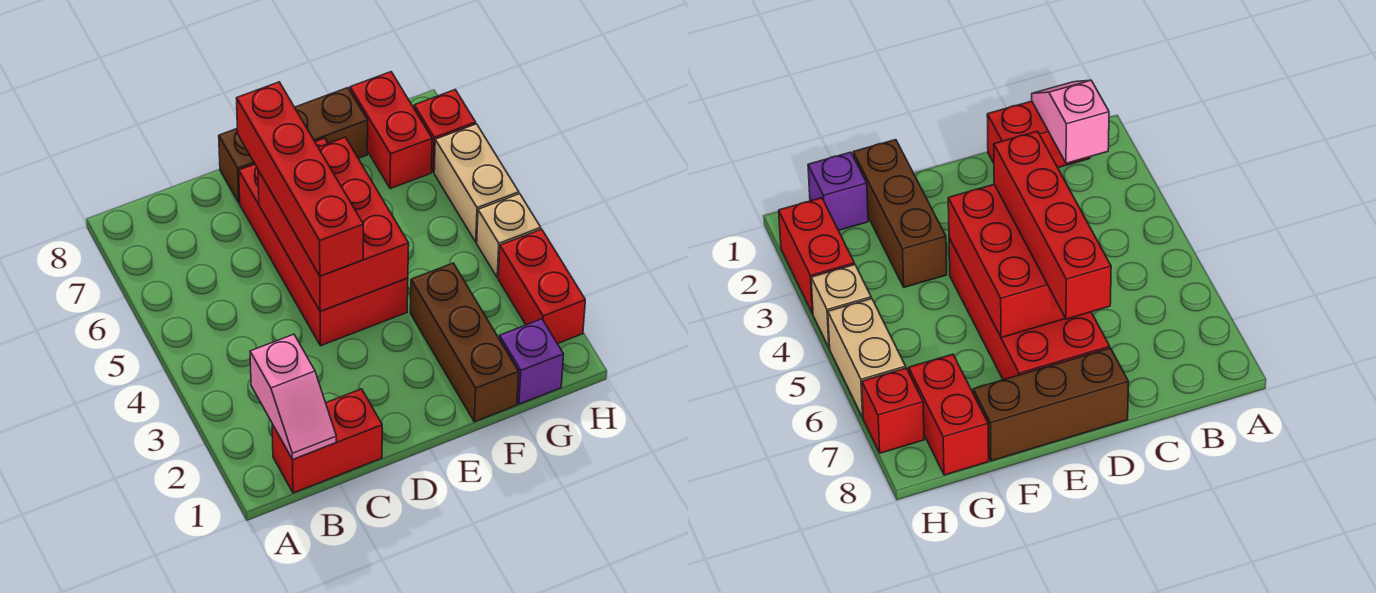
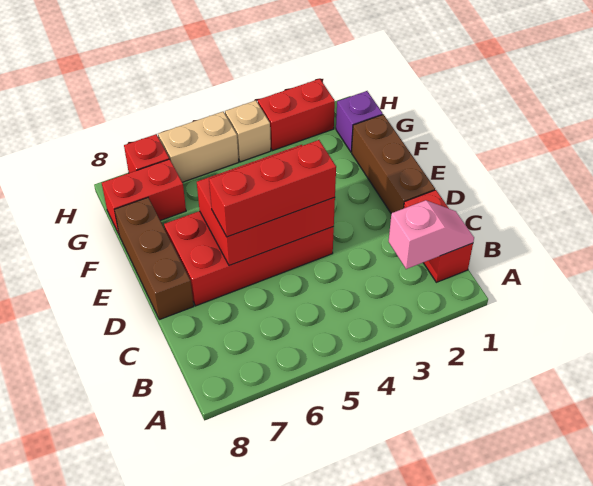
red 1x4 brick [236,82,363,276] -> red 1x3 brick [209,140,336,237]
brown 1x3 brick [410,263,519,422] -> brown 1x3 brick turned to [352,114,435,213]

